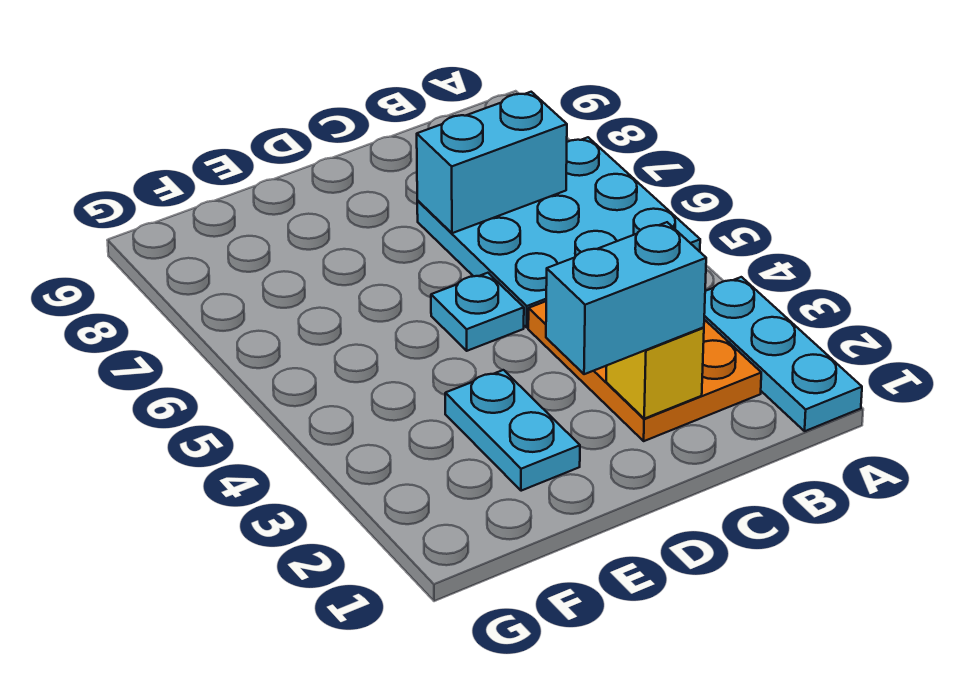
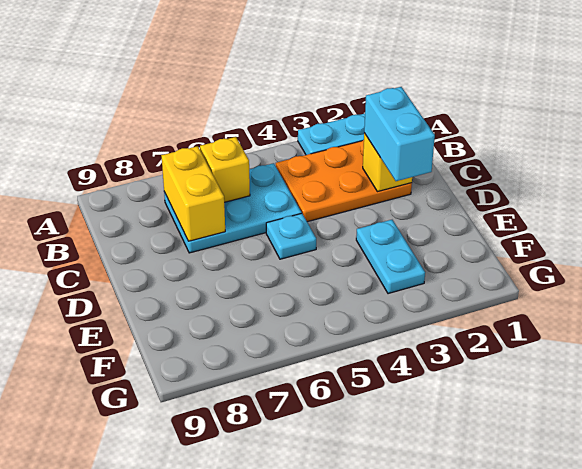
cyan 3x3 plate [417,137,700,328] -> cyan 2x3 plate [164,163,302,253]
none -> yellow 1x1 brick [200,137,250,202]
cyan 1x2 brick [417,92,567,233] -> yellow 1x2 brick [161,146,225,241]
cyan 1x2 plate [445,370,580,491] -> cyan 1x2 plate turned to [356,220,425,294]

